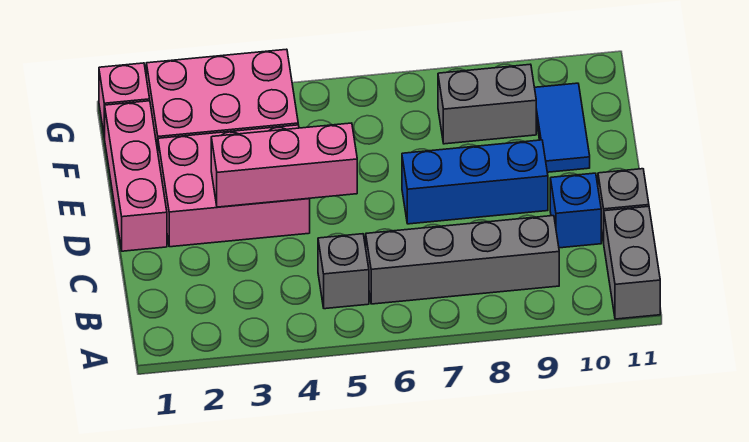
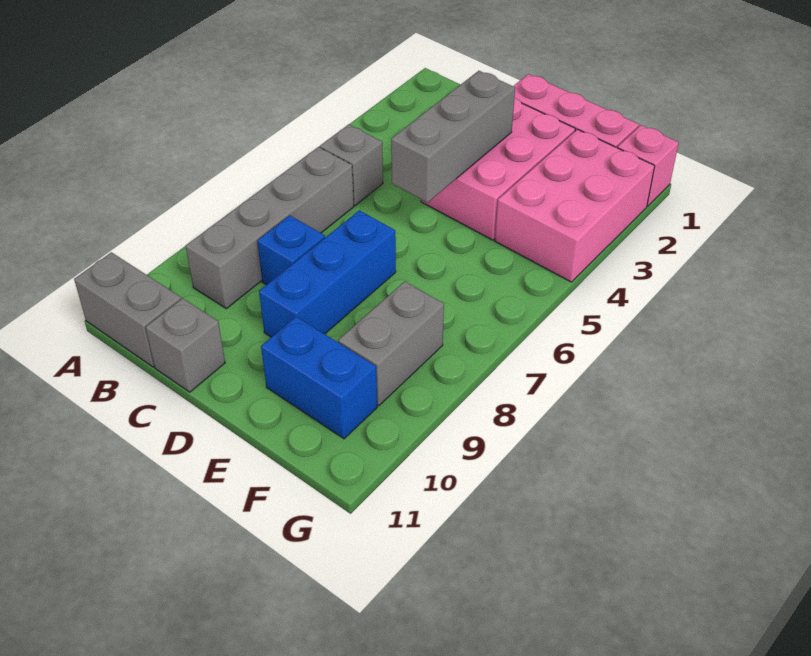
blue 1x1 brick [550,173,601,248] -> blue 1x1 brick moved to [257,215,325,285]
pink 1x3 brick [211,123,357,207] -> grey 1x3 brick [391,71,515,202]
blue 1x2 tile [535,83,590,172] -> blue 1x2 brick [261,317,377,439]

